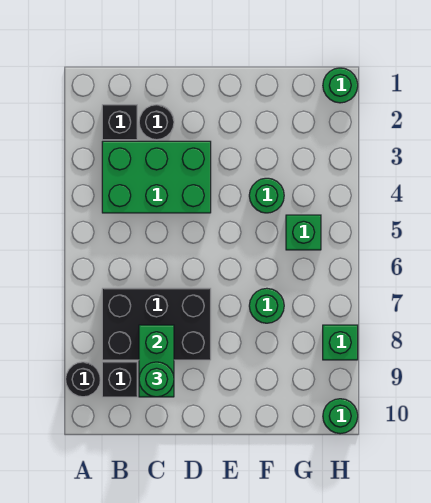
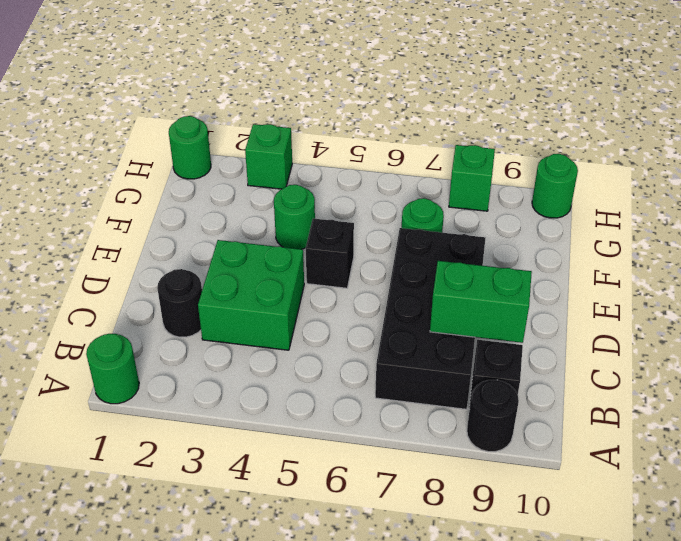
black 1x1 brick [102,105,137,140] -> black 1x1 brick moved to [306,218,354,288]
green 2x3 brick [102,141,211,213] -> green 2x2 brick [198,240,304,350]
black 2x3 brick [102,288,211,360] -> black 2x4 brick [375,228,485,409]
green 1x1 round brick [139,362,174,397] -> green 1x1 round brick moved to [86,334,139,404]
green 1x1 brick [286,215,321,250] -> green 1x1 brick moved to [245,124,292,189]

